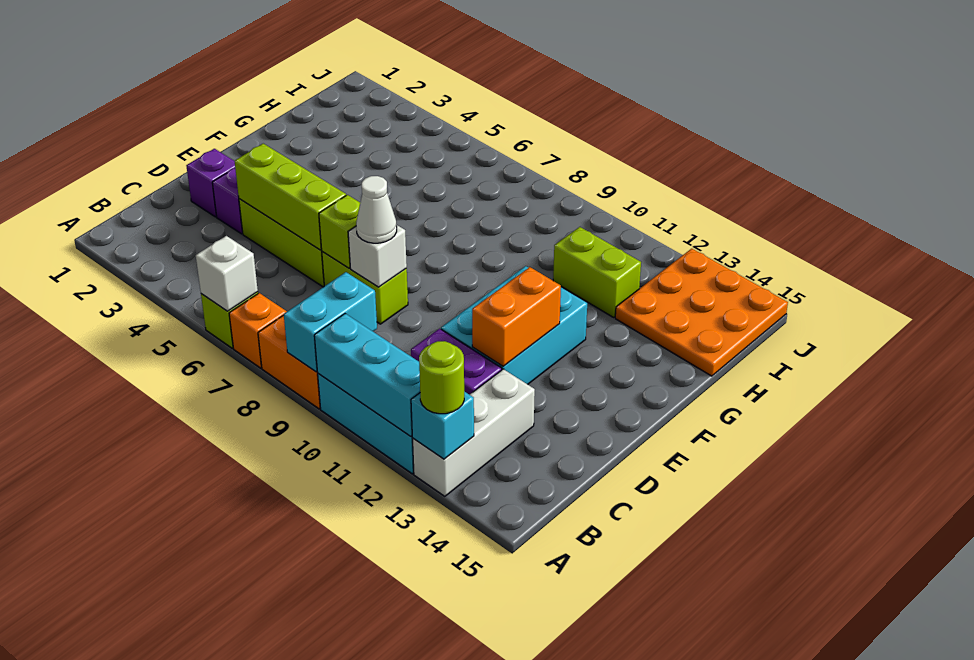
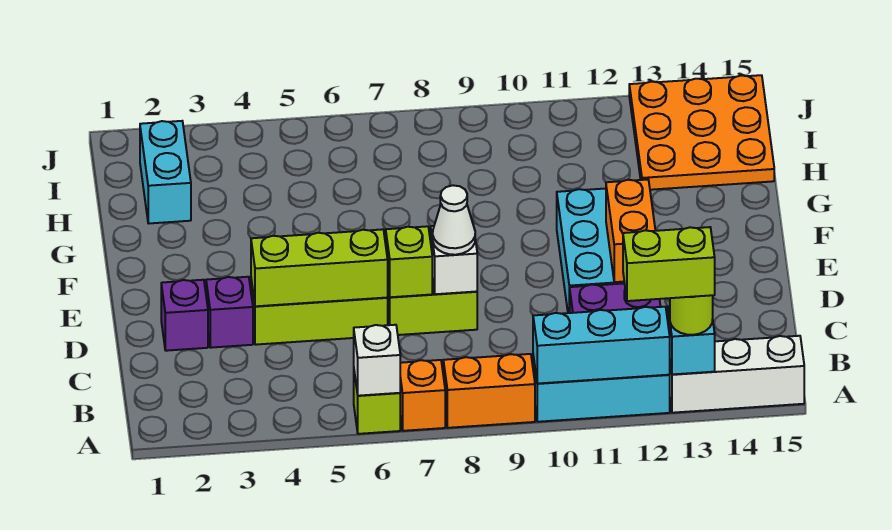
cyan 1x2 brick [284,272,377,372] -> cyan 1x2 brick moved to [140,121,191,224]
white 1x3 brick [413,369,535,496] -> white 1x3 brick turned to [670,336,804,413]
lime 1x2 brick [553,227,641,317] -> lime 1x2 brick moved to [623,227,715,301]

